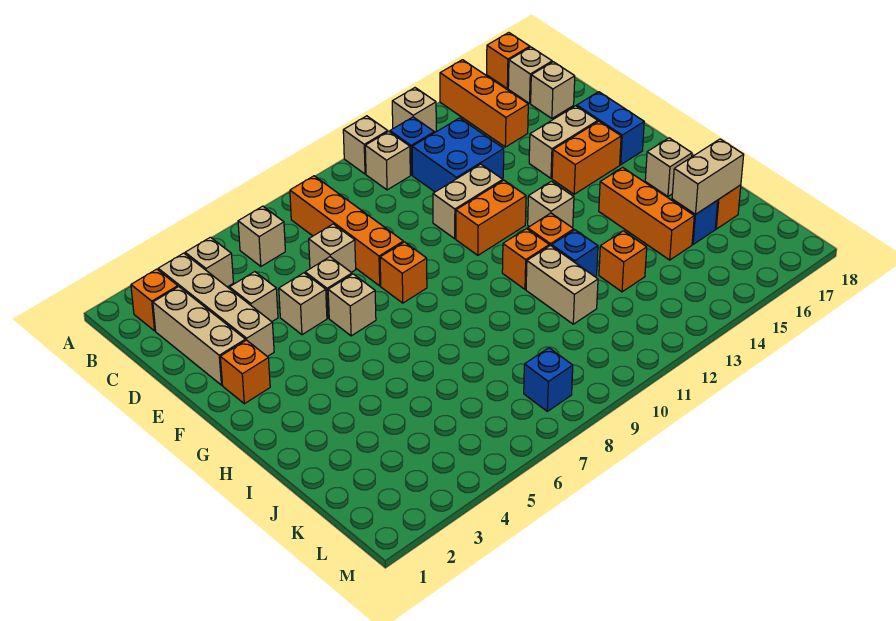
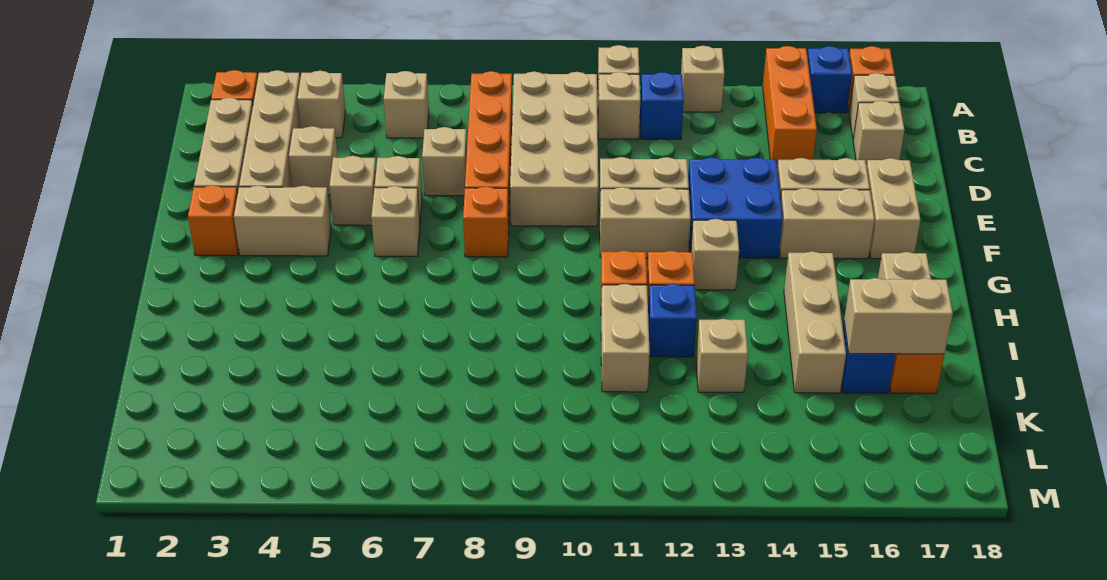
none -> tan 2x4 brick [510,72,598,226]
blue 2x2 brick [412,118,504,192] -> blue 2x2 brick moved to [688,157,783,258]
blue 1x2 brick [577,92,644,165] -> tan 1x2 brick [867,158,921,259]
none -> tan 1x2 brick [234,185,331,256]
orange 1x2 brick [456,180,526,255] -> tan 1x2 brick [600,187,691,258]
orange 1x2 brick [552,121,621,194] -> tan 1x2 brick [779,188,875,259]
orange 1x3 brick [599,167,694,260] -> tan 1x3 brick [784,251,846,393]
orange 1x1 brick [599,231,647,292] -> tan 1x1 brick [696,319,748,392]
blue 1x1 brick [524,348,573,411] -> blue 1x1 brick moved to [807,46,852,113]

